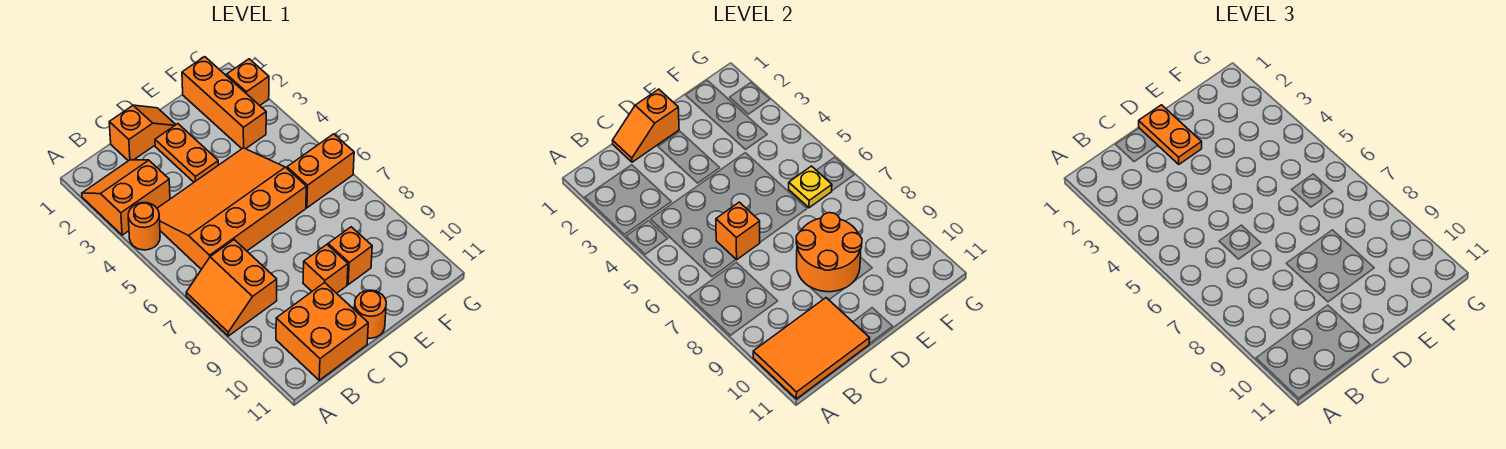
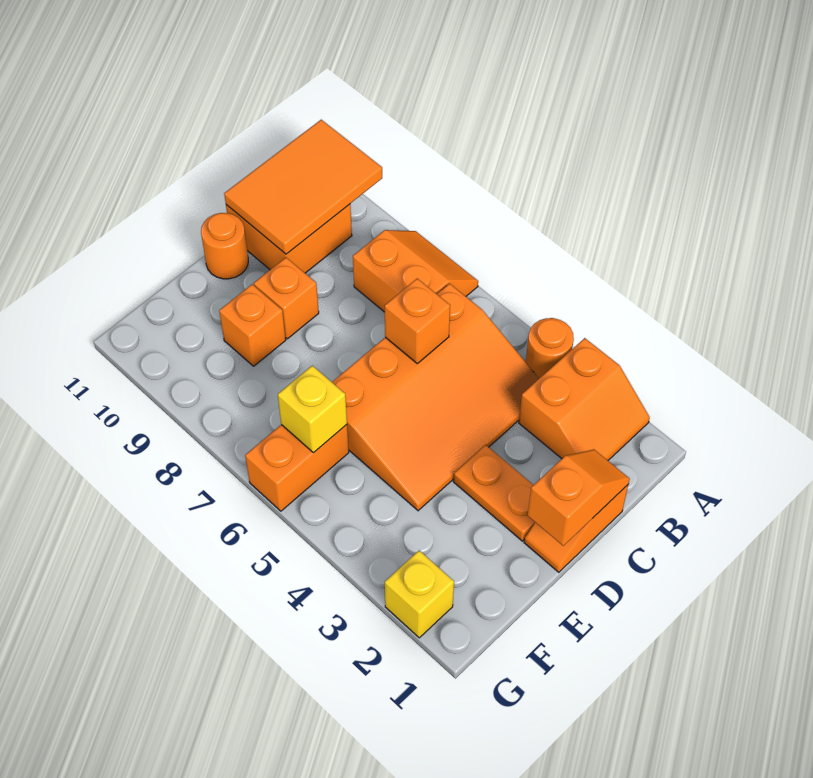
orange 1x2 plate [1139,105,1202,164] -> none
orange 2x2 round brick [796,213,862,292] -> none
orange 1x3 brick [182,57,266,149] -> none
yellow 1x1 plate [789,166,832,208] -> yellow 1x1 brick [278,366,347,453]
orange 1x1 brick [227,59,269,105] -> yellow 1x1 brick [385,550,454,638]

